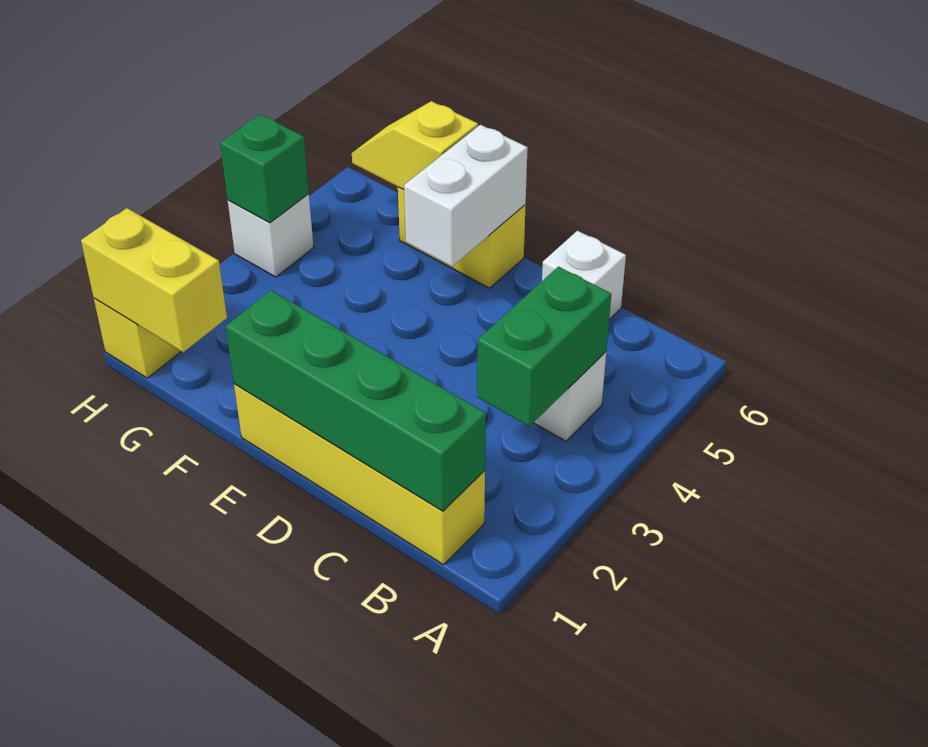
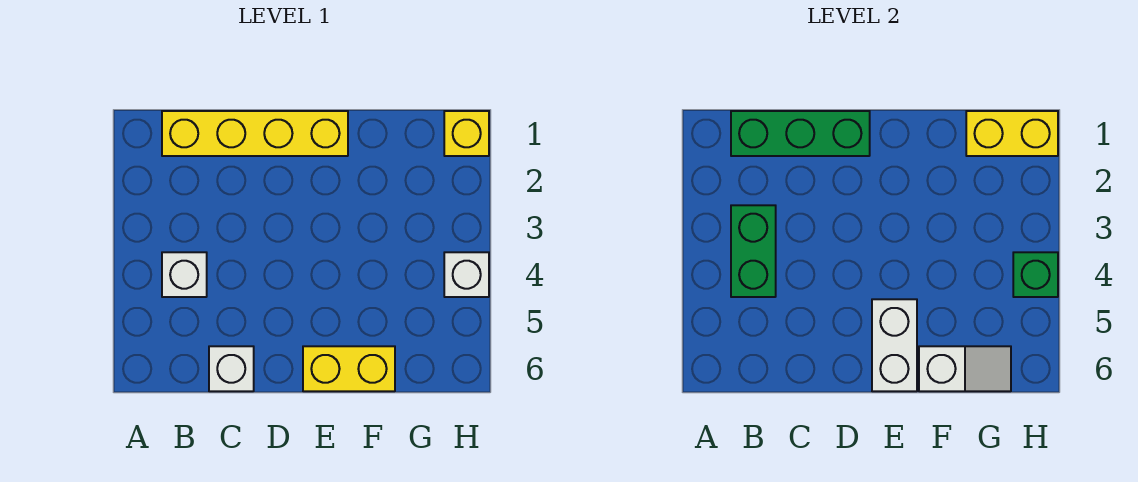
green 1x4 brick [226,290,486,511] -> green 1x3 brick [731,111,870,156]
yellow 1x2 slope [352,101,478,190] -> white 1x2 slope [919,346,1011,391]

